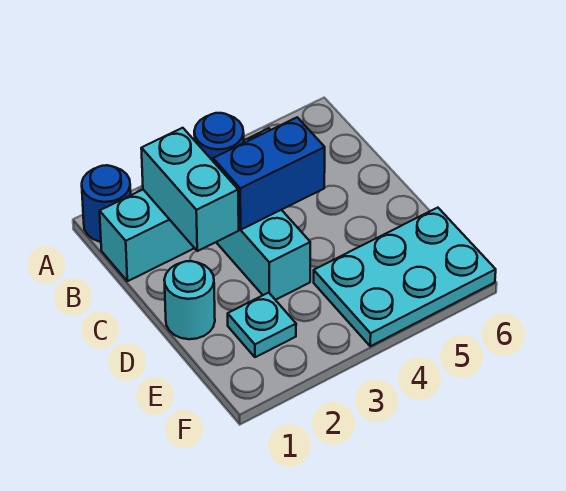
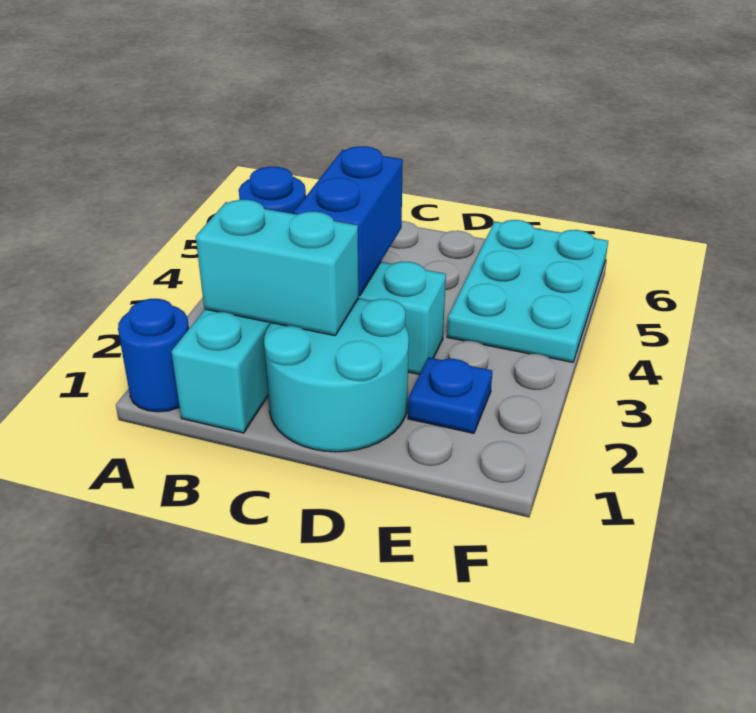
cyan 1x1 round brick [164,261,215,339] -> cyan 2x2 round brick [264,298,409,452]
cyan 1x1 plate [228,293,296,357] -> blue 1x1 plate [408,357,492,433]

